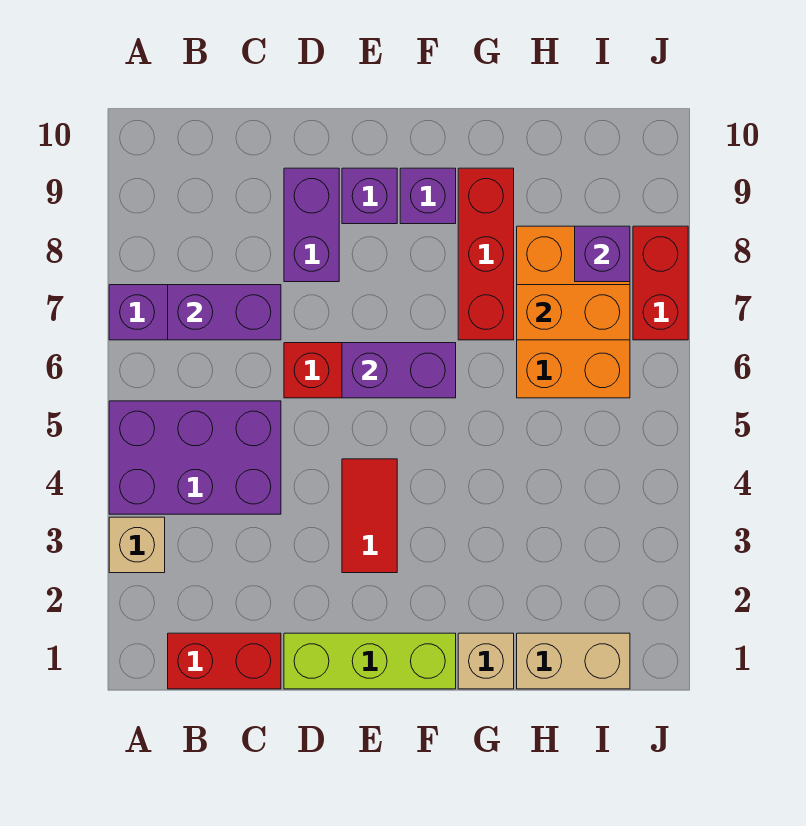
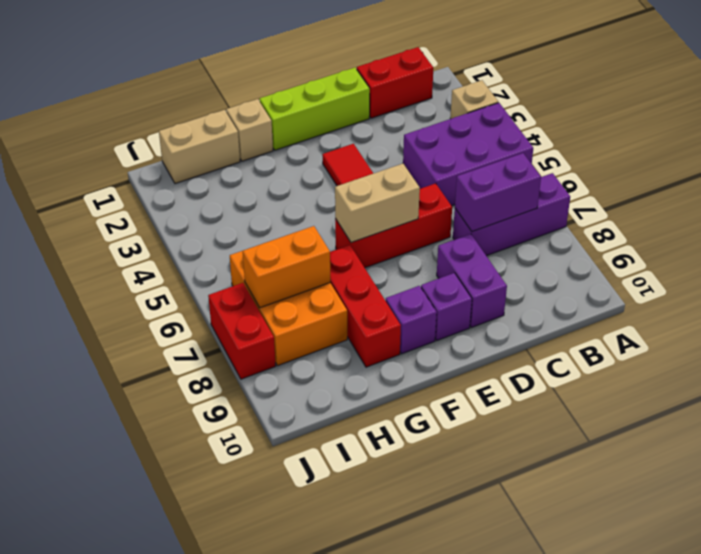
purple 1x2 brick [342,343,456,398] -> tan 1x2 brick [335,164,420,243]
purple 1x1 brick [575,226,630,282] -> none

